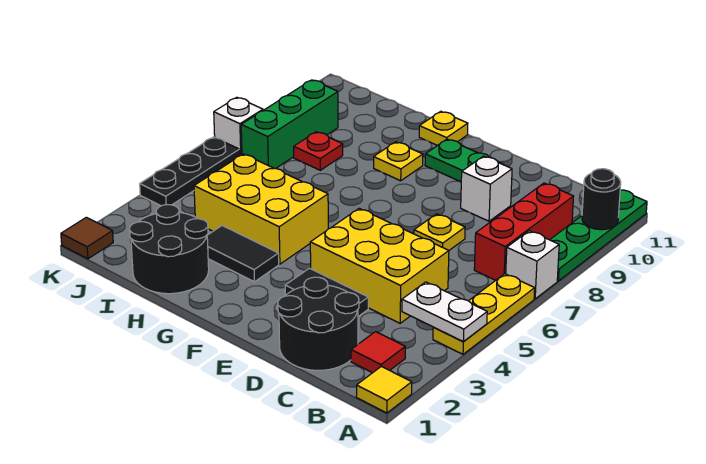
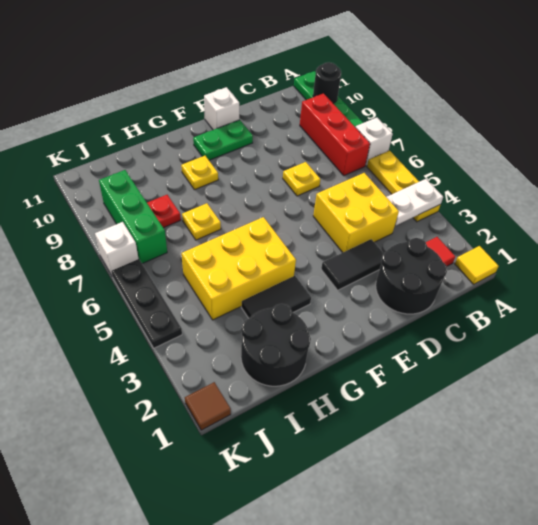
yellow 2x3 brick [310,208,449,323] -> yellow 2x2 brick [313,173,399,253]
white 1x1 brick [461,156,512,221] -> white 1x1 brick moved to [204,87,239,130]
yellow 1x1 plate [419,111,468,146] -> yellow 1x1 plate moved to [182,203,221,240]

